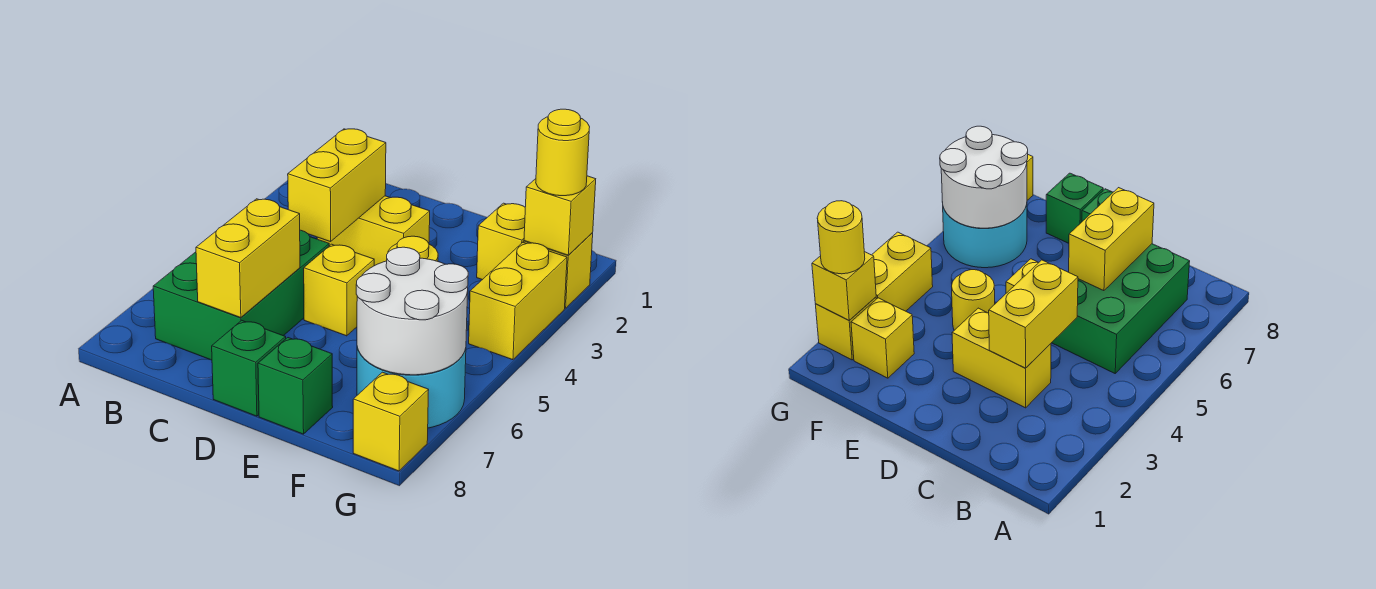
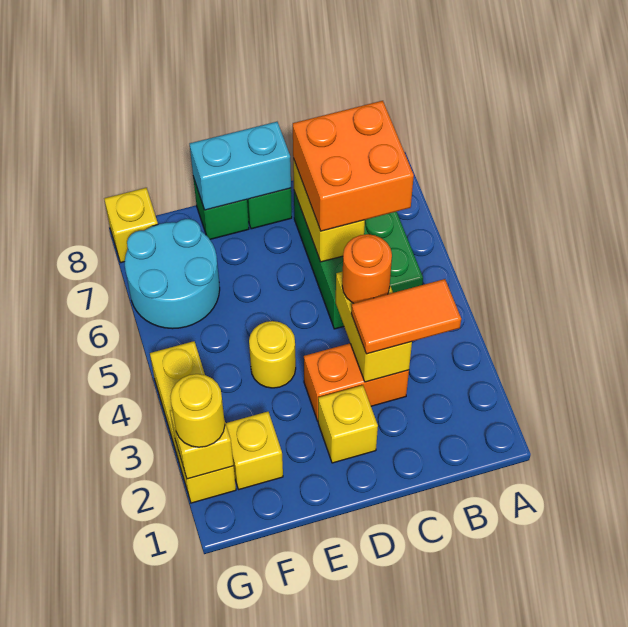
none -> orange 1x2 tile [351,279,461,354]
none -> orange 2x2 brick [293,101,414,231]
yellow 1x2 brick [317,196,430,266] -> orange 1x2 brick [304,343,409,421]
none -> orange 1x1 round brick [342,234,392,303]
yellow 1x1 brick [304,244,374,336] -> yellow 1x1 brick moved to [318,385,378,463]
none -> cyan 1x2 brick [190,122,291,210]
white 2x2 round brick [356,247,468,375] -> none

